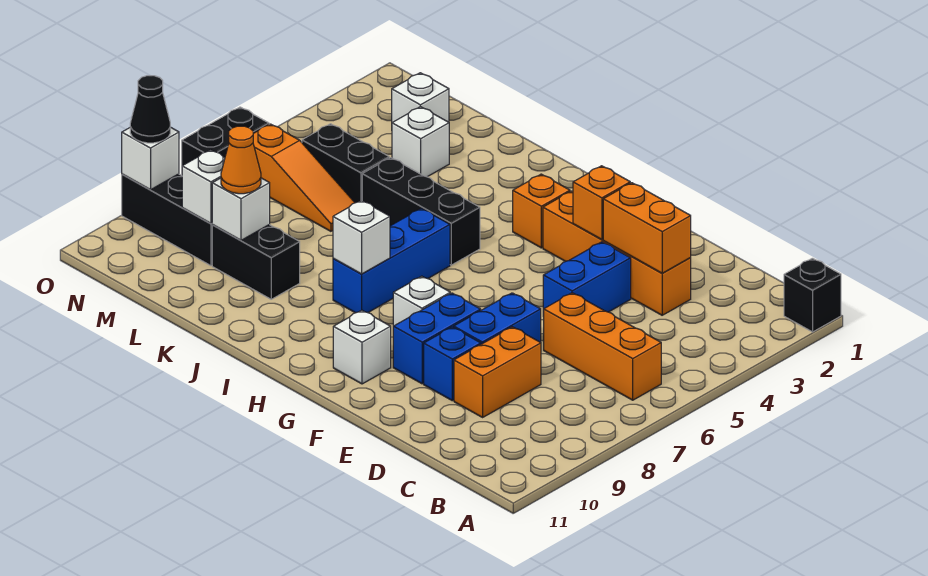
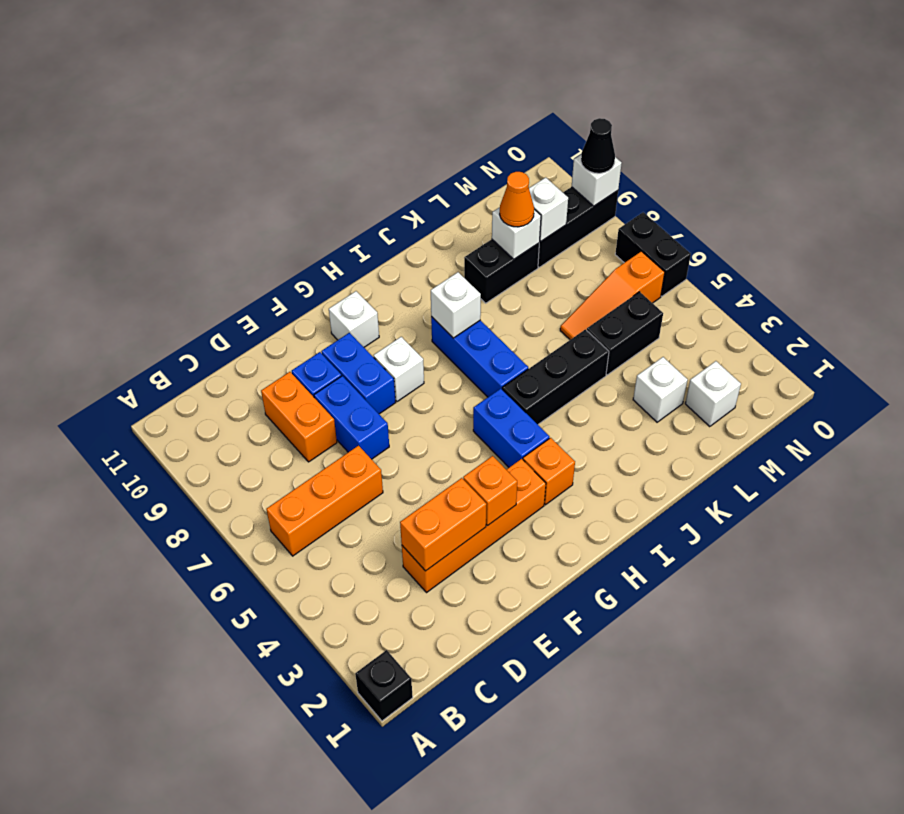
blue 1x2 brick [543,242,631,316] -> blue 1x2 brick moved to [473,389,549,467]

